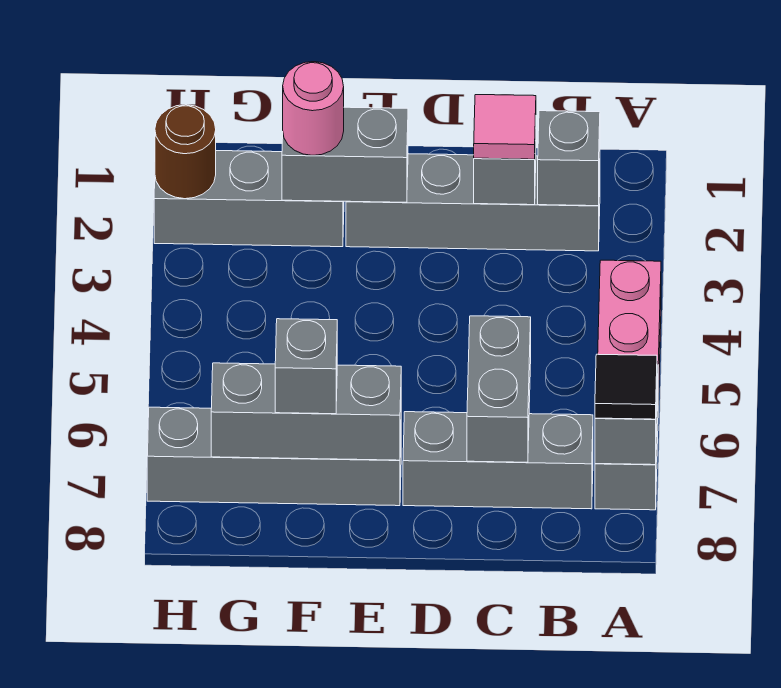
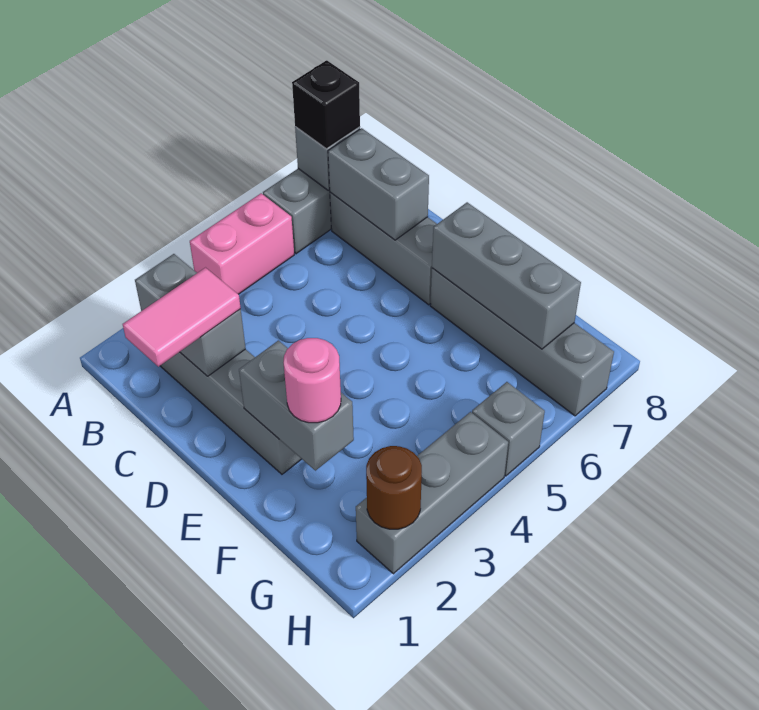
black 1x1 tile [595,354,657,419] -> black 1x1 brick [292,60,360,149]
pink 1x1 tile [474,95,536,159] -> pink 1x2 tile [123,268,241,367]
grey 1x2 brick [467,316,531,462] -> grey 1x2 brick turned to [328,128,429,240]
grey 1x3 brick [154,151,344,247] -> grey 1x3 brick turned to [356,412,508,574]
grey 1x1 brick [275,319,337,414] -> grey 1x1 brick moved to [472,382,545,476]

